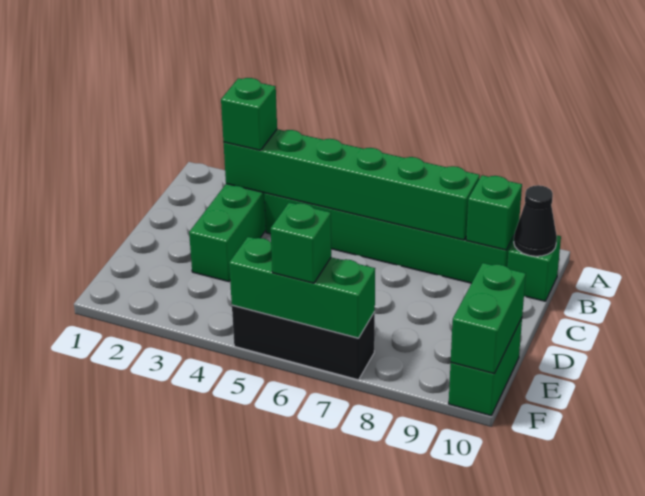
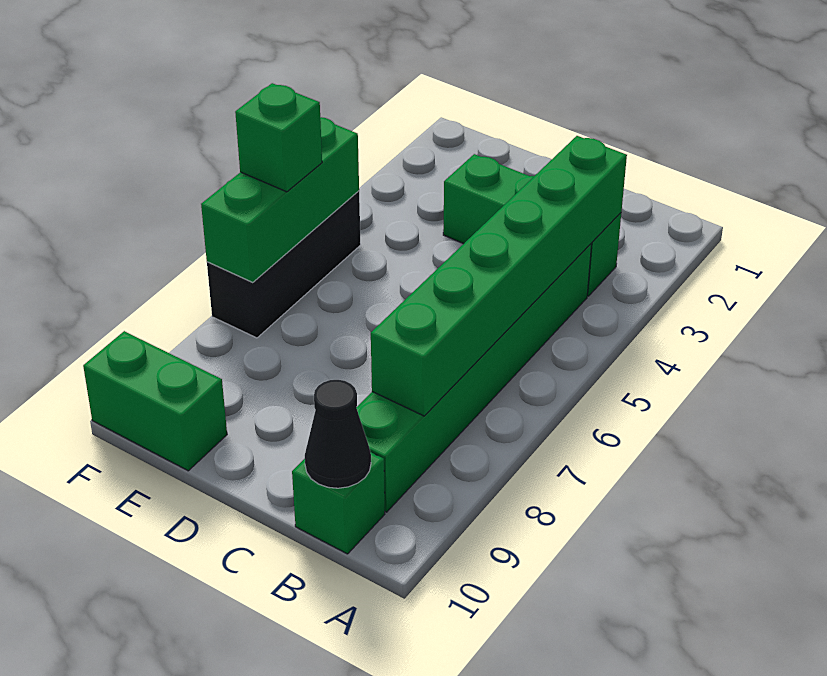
green 1x1 brick [221,78,277,150] -> none
green 1x1 brick [466,175,522,250] -> none
green 1x2 brick [451,263,526,374] -> none

